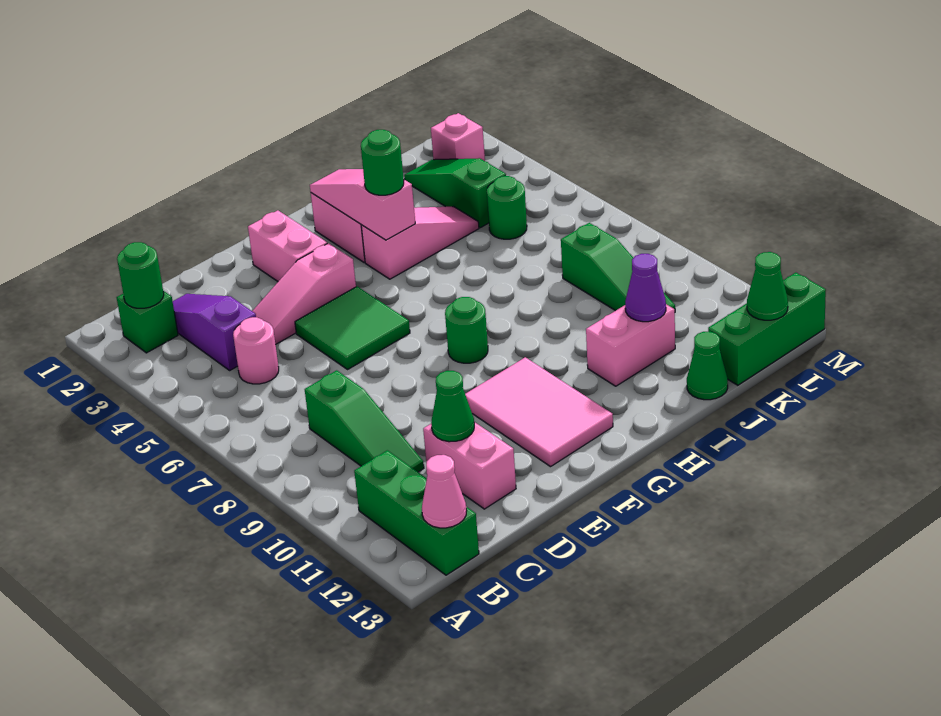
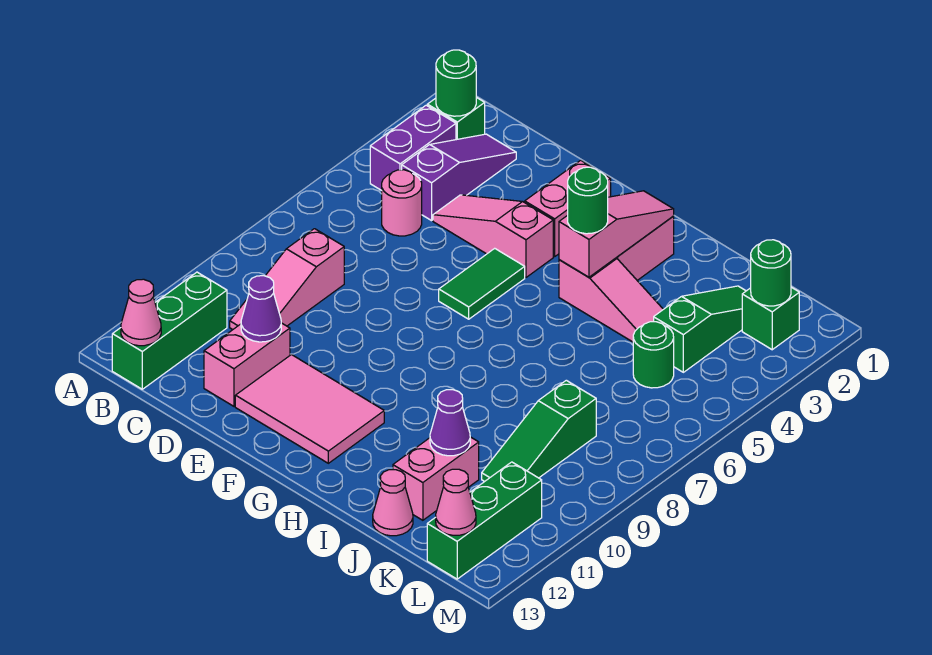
none -> purple 1x2 brick [370,105,456,191]
green 1x3 slope [305,370,424,472] -> pink 1x3 slope [230,229,344,330]
green 1x1 cone [431,371,474,442] -> purple 1x1 cone [241,276,281,342]
green 2x2 tile [295,286,410,369] -> green 1x2 tile [439,248,525,319]
pink 2x3 tile [465,357,613,467] -> pink 2x3 tile turned to [235,355,384,463]
green 1x1 round brick [445,297,488,363] -> green 1x1 round brick moved to [751,240,791,306]
pink 1x2 brick [586,304,675,386] -> pink 1x2 brick turned to [393,437,479,520]
green 1x1 cone [687,332,728,400] -> pink 1x1 cone [373,470,413,536]
green 1x3 brick [708,273,826,385] -> green 1x3 brick turned to [427,462,542,579]
pink 1x1 brick [431,113,485,161] -> green 1x1 brick [742,287,799,350]
green 1x1 cone [747,252,788,320] -> pink 1x1 cone [436,469,476,535]

